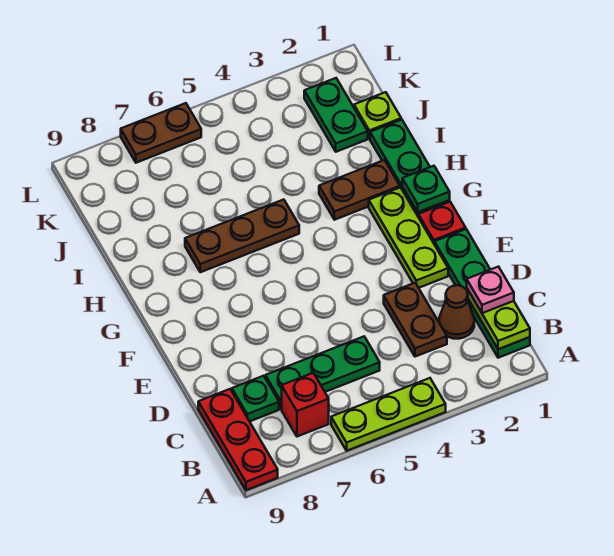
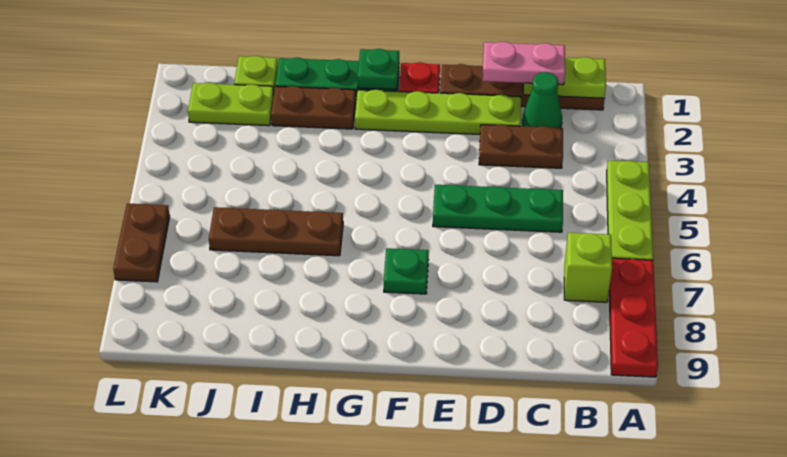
red 1x3 plate [198,389,278,490] -> red 1x3 plate turned to [609,258,658,377]
green 1x4 plate [434,229,530,358] -> brown 1x4 plate [440,64,604,110]
red 1x1 brick [282,373,329,437] -> lime 1x1 brick [564,233,612,302]
pink 1x1 plate [467,267,514,313] -> pink 1x2 plate [482,42,565,85]
brown 1x1 cone [439,285,474,339] -> green 1x1 cone [522,72,562,128]
green 1x3 plate [265,337,380,409] -> green 1x3 plate turned to [433,185,563,232]
green 1x1 plate [232,376,279,421] -> green 1x1 plate moved to [384,248,429,294]
lime 1x3 plate [369,187,448,288] -> lime 1x4 plate [355,89,521,134]
brown 1x2 plate [319,160,400,220] -> brown 1x2 plate turned to [271,86,356,129]
brown 1x3 plate [185,199,299,272] -> brown 1x3 plate turned to [209,207,343,256]
green 1x2 plate [304,78,368,152] -> lime 1x2 plate [188,83,274,126]

